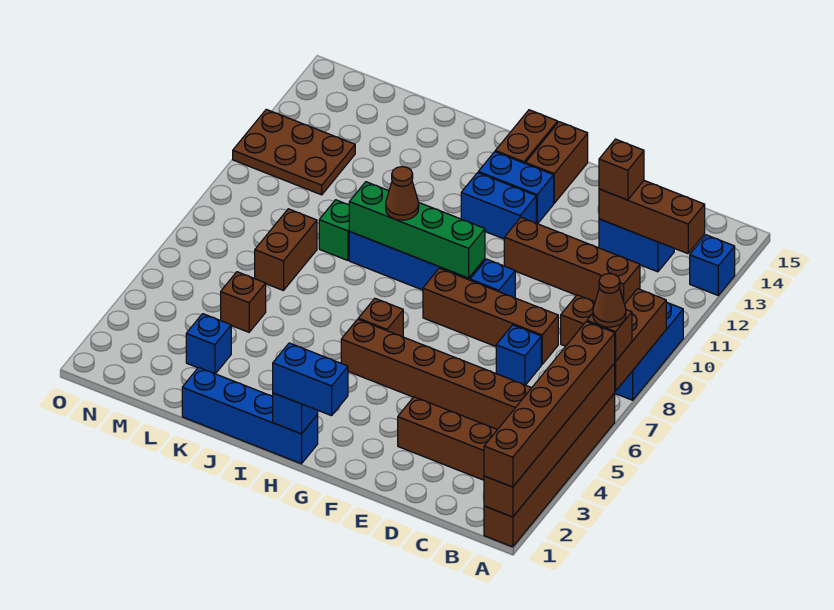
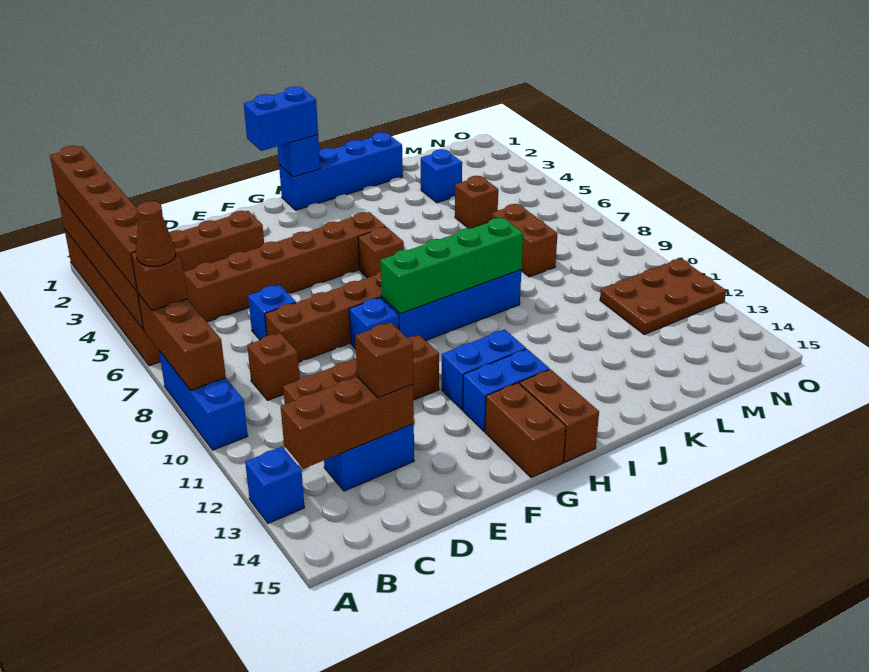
brown 1x1 cone [386,167,419,220] -> none
green 1x1 brick [319,200,350,260] -> none

